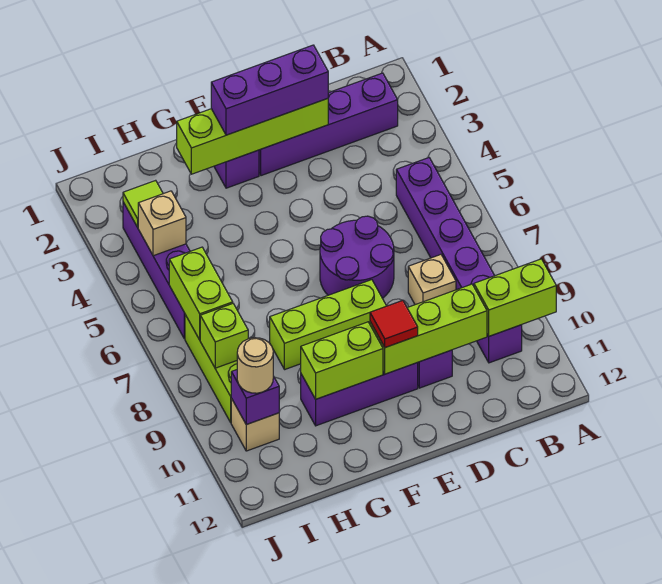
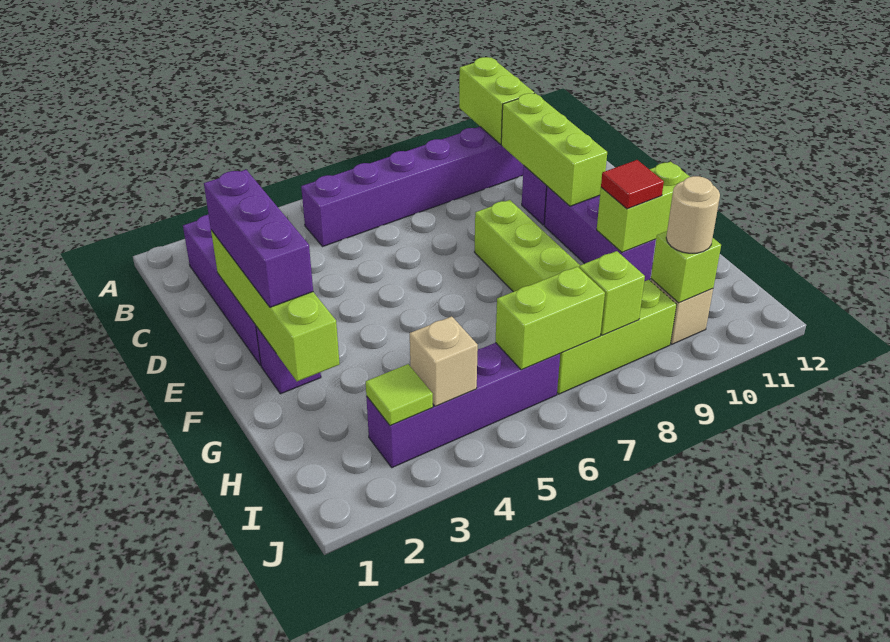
tan 1x1 brick [408,255,456,305] -> none
purple 2x2 round brick [320,216,394,298] -> none
red 1x1 tile [370,300,418,348] -> red 1x1 tile moved to [601,160,664,209]
lime 1x2 brick [301,322,383,399] -> lime 1x2 brick turned to [597,162,690,252]
purple 1x1 brick [231,370,279,425] -> lime 1x1 brick [651,231,721,303]

